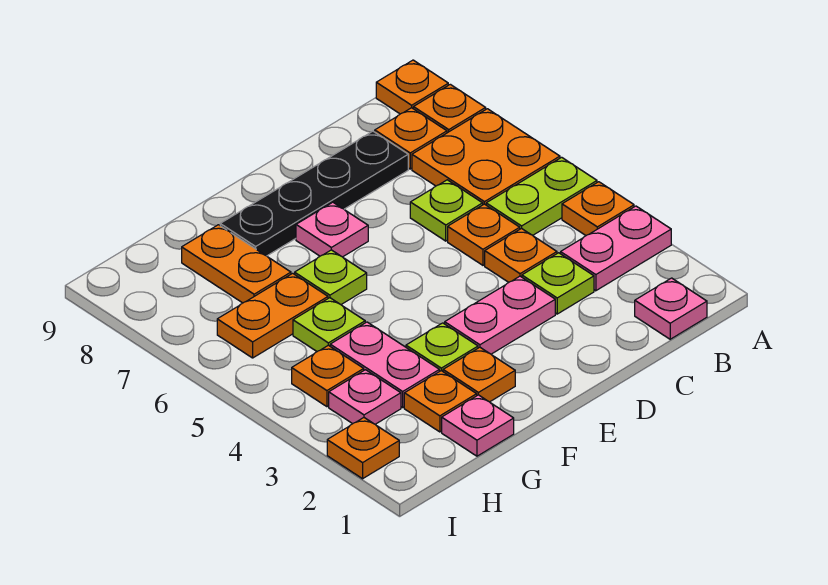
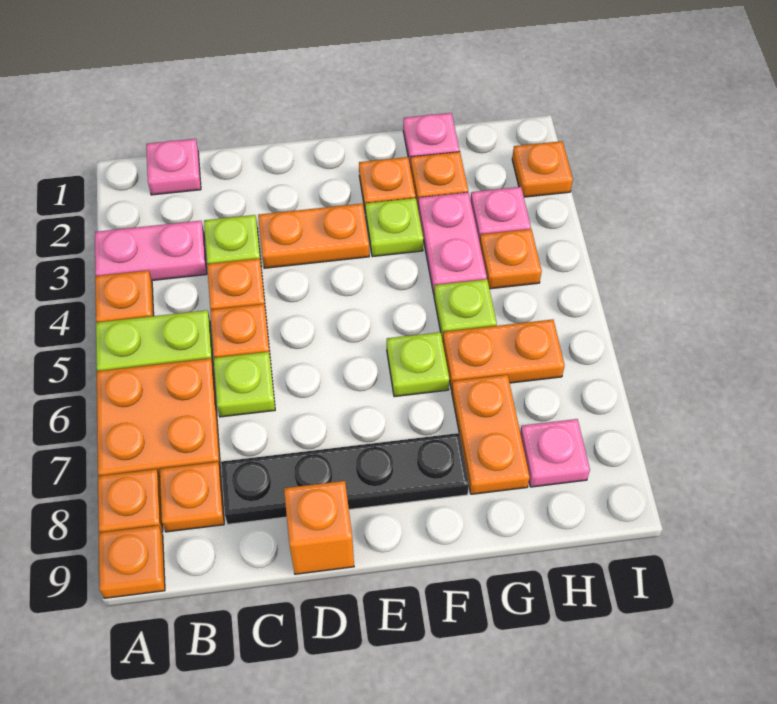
pink 1x2 plate [445,276,555,354] -> orange 1x2 plate [258,204,369,268]
none -> orange 1x1 brick [284,481,354,574]
pink 1x1 plate [296,202,368,257] -> pink 1x1 plate moved to [520,419,590,487]

